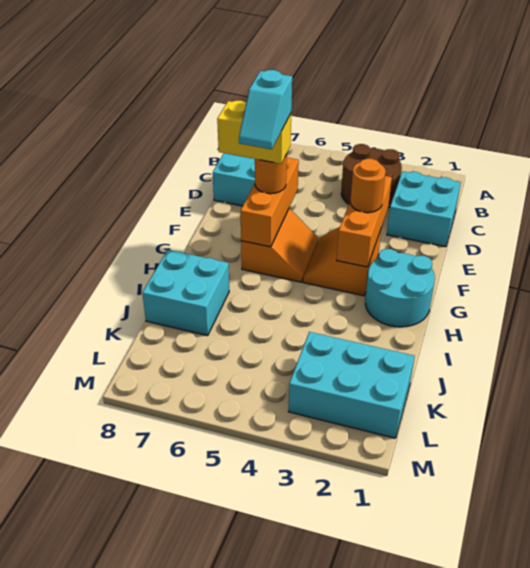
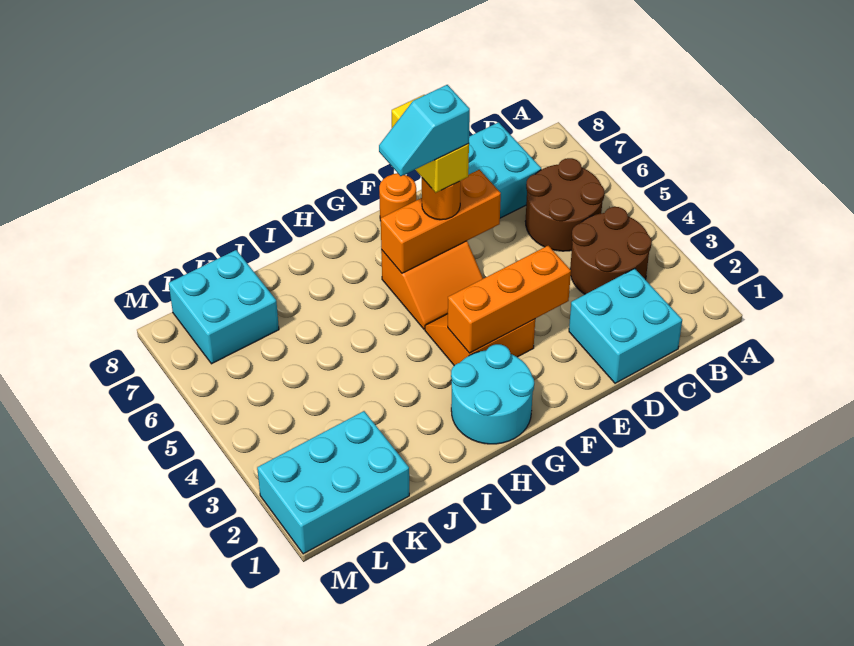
none -> brown 2x2 round brick [525,158,604,251]
orange 1x1 round brick [350,159,386,213] -> orange 1x1 round brick moved to [379,173,416,221]
cyan 2x2 brick [142,250,229,336] -> cyan 2x2 brick moved to [169,250,279,364]
cyan 2x3 brick [288,332,415,438] -> cyan 2x3 brick turned to [257,411,409,554]

